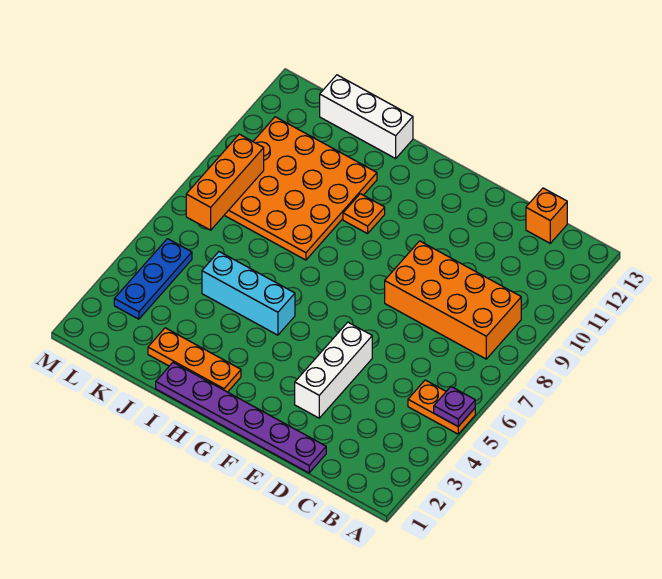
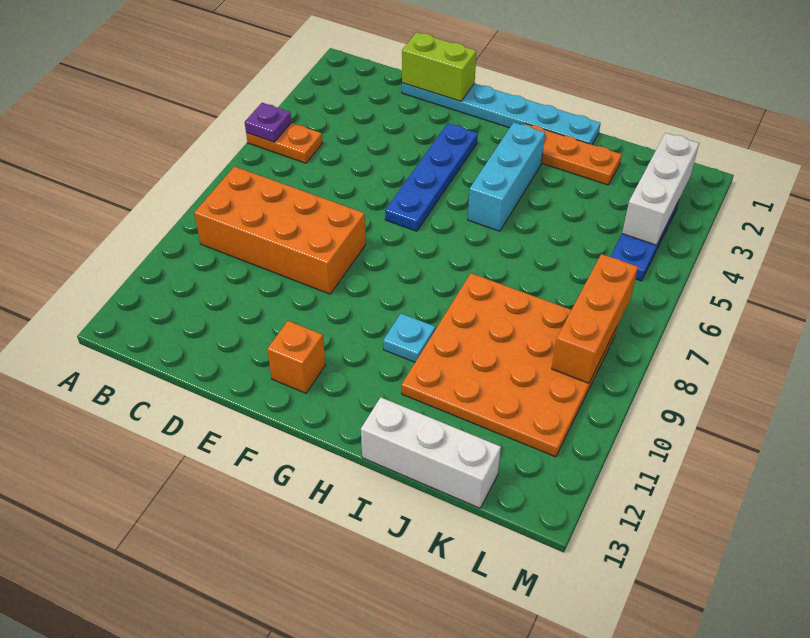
orange 1x1 brick [526,188,567,243] -> orange 1x1 brick moved to [267,321,325,393]
purple 1x6 plate [156,363,326,473] -> cyan 1x6 plate [402,83,601,144]
none -> lime 1x2 brick [402,32,476,101]
white 1x3 brick [295,322,372,418] -> white 1x3 brick moved to [622,133,699,245]
none -> blue 1x4 plate [385,124,478,231]
cyan 1x3 brick [202,252,295,335] -> cyan 1x3 brick turned to [468,122,545,231]
orange 1x1 plate [343,194,385,234] -> cyan 1x1 plate [383,314,435,362]

